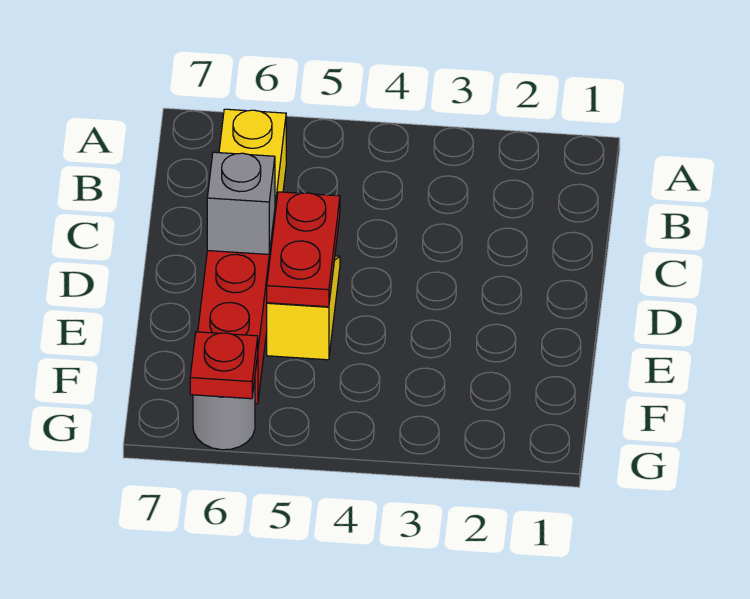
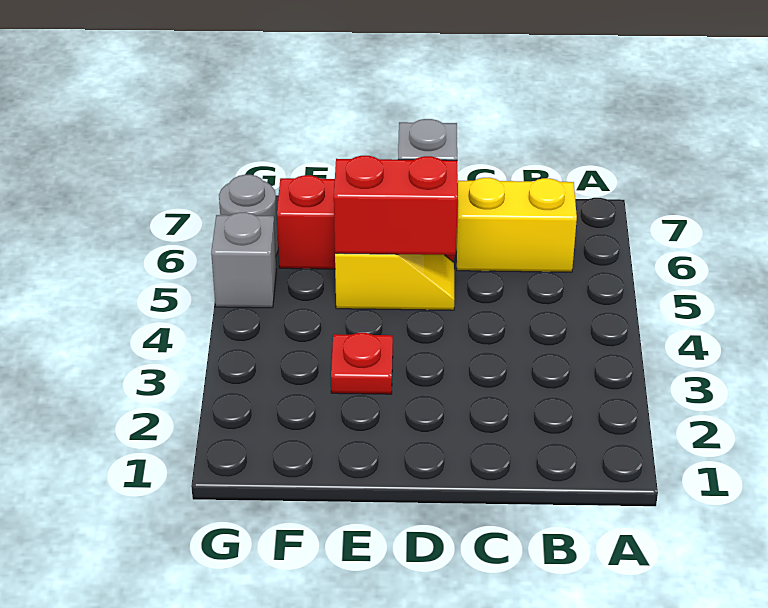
red 1x2 plate [267,192,340,307] -> red 1x2 brick [334,156,458,255]
none -> grey 1x1 brick [211,212,276,308]
red 1x1 plate [190,332,258,399] -> red 1x1 plate moved to [331,333,393,394]

